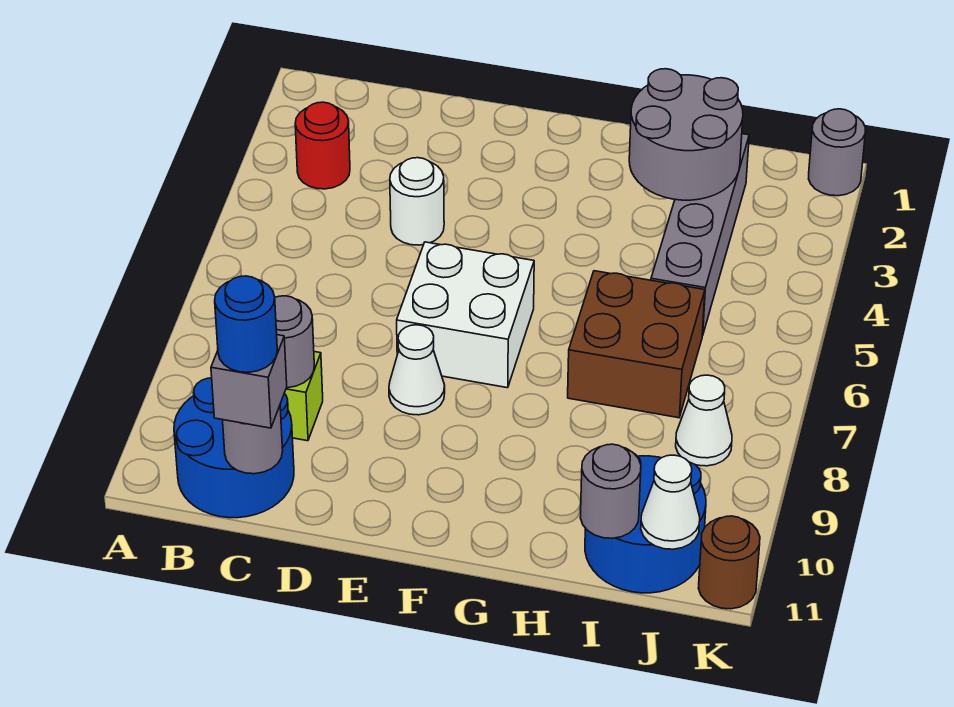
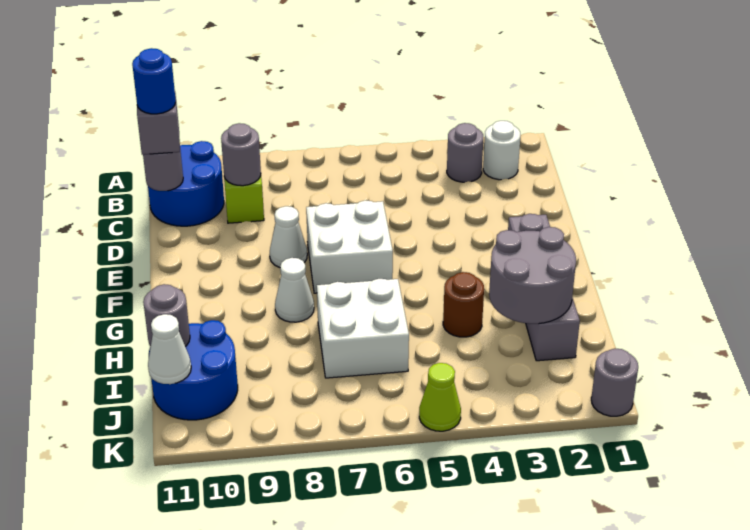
red 1x1 round brick [295,102,350,189] -> grey 1x1 round brick [447,123,483,182]
white 1x1 round brick [390,158,444,245] -> white 1x1 round brick moved to [483,121,521,180]
brown 2x2 brick [568,271,705,418] -> white 2x2 brick [317,279,409,378]
grey 1x4 brick [651,134,749,336] -> grey 1x4 brick turned to [508,214,580,361]
white 1x1 cone [676,375,732,466] -> white 1x1 cone moved to [275,258,314,322]
none -> lime 1x1 cone [419,363,461,431]
brown 1x1 round brick [698,516,760,609] -> brown 1x1 round brick moved to [443,272,484,337]

